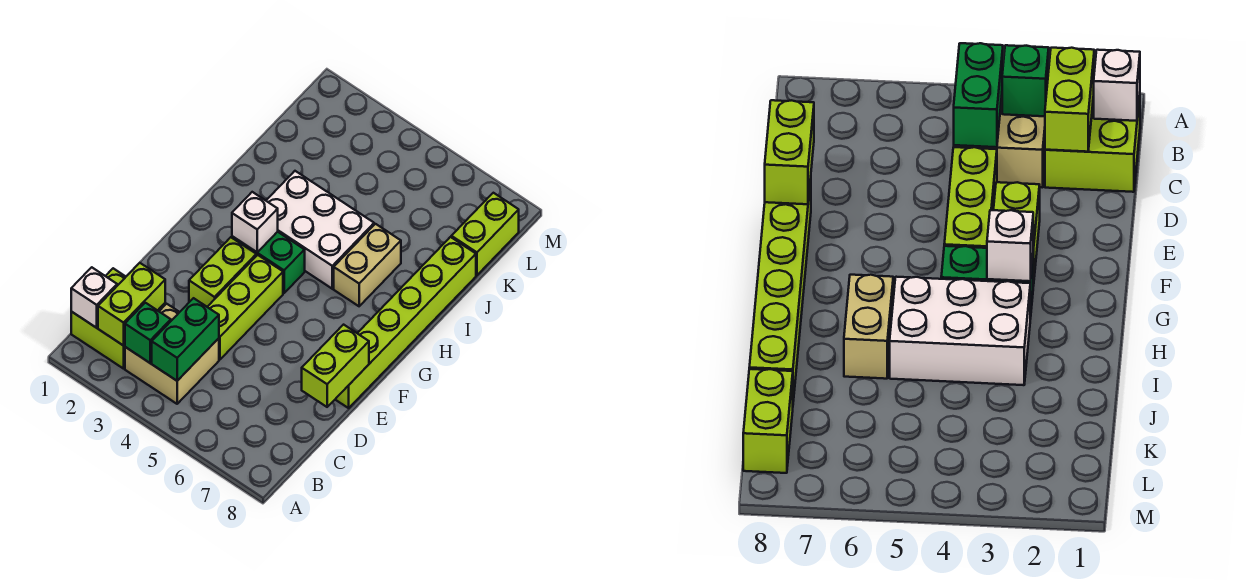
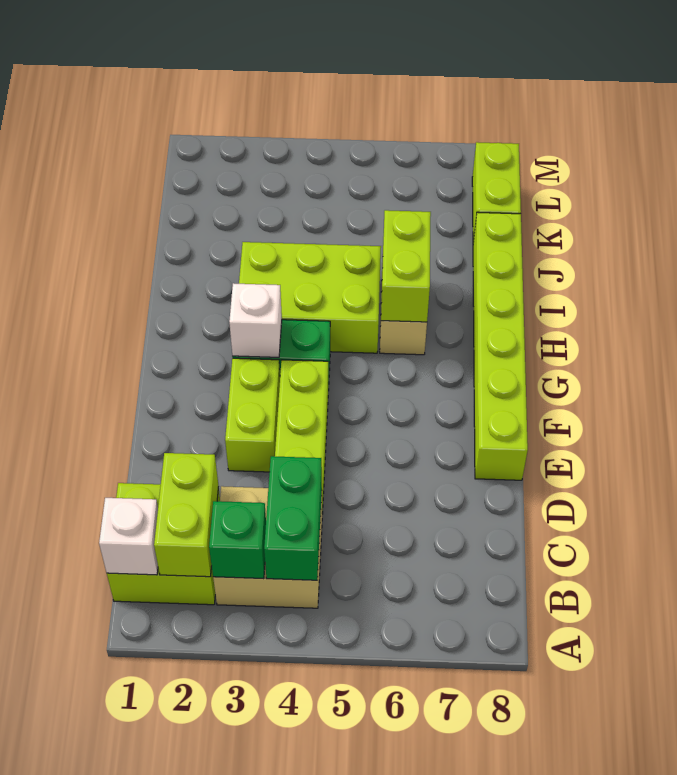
lime 1x2 brick [302,325,369,407] -> lime 1x2 brick moved to [381,210,431,322]
white 2x3 brick [266,171,374,289] -> lime 2x3 brick [239,242,381,353]

